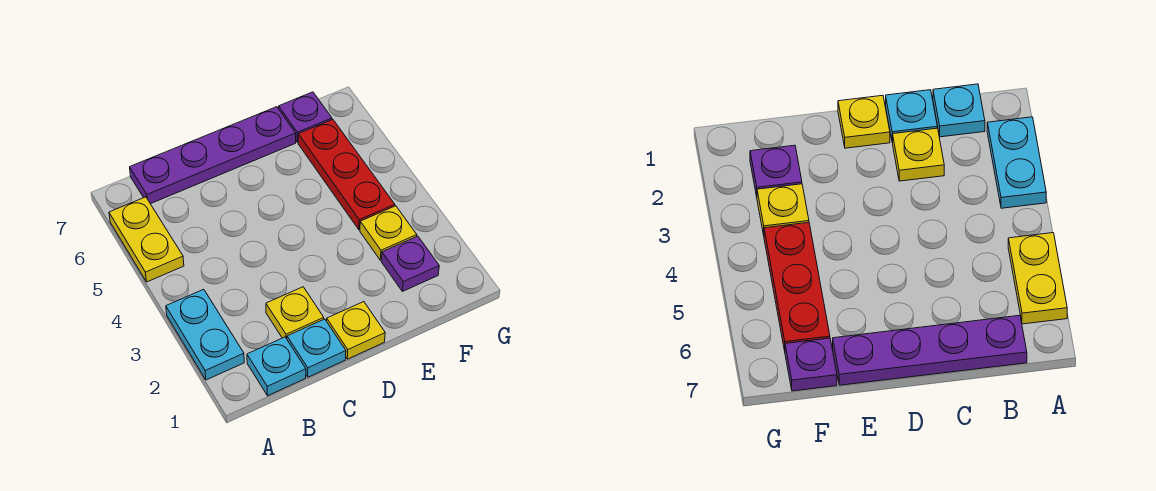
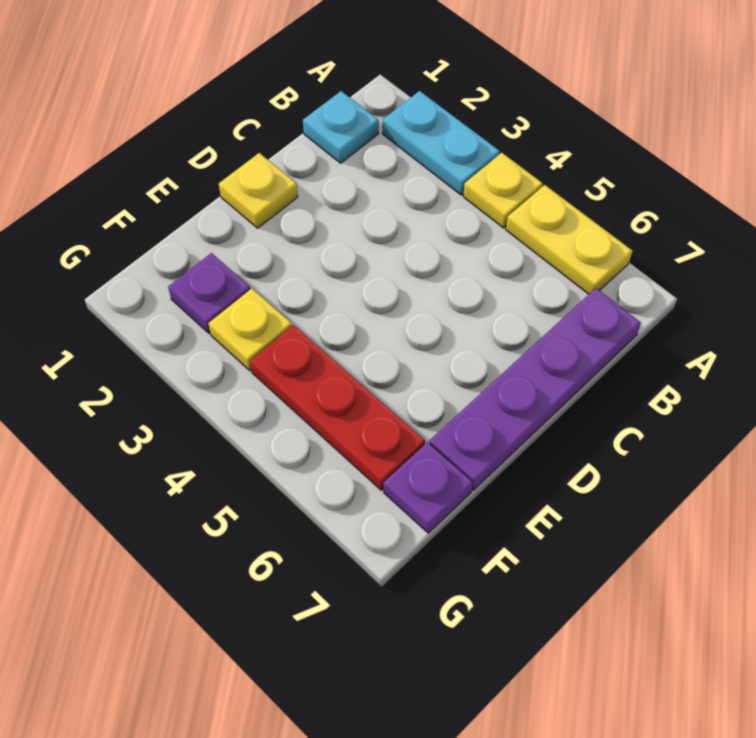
cyan 1x1 plate [287,319,346,377] -> none
yellow 1x1 plate [266,287,324,339] -> yellow 1x1 plate moved to [463,153,543,228]

